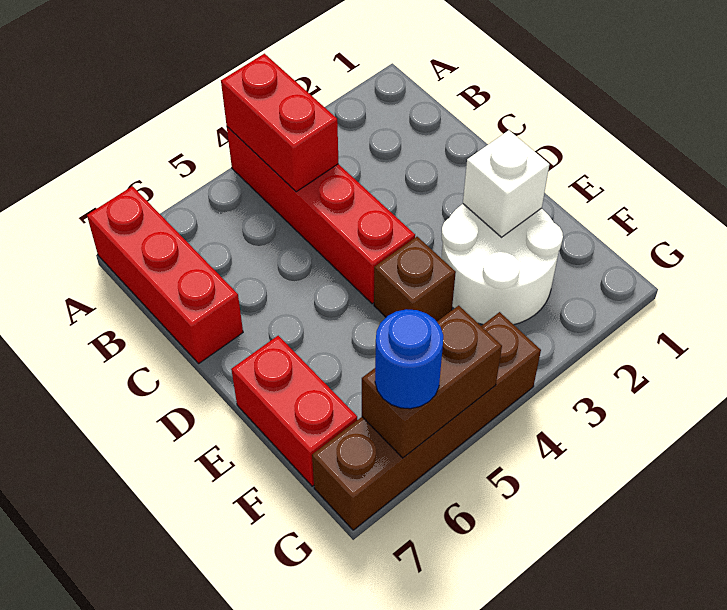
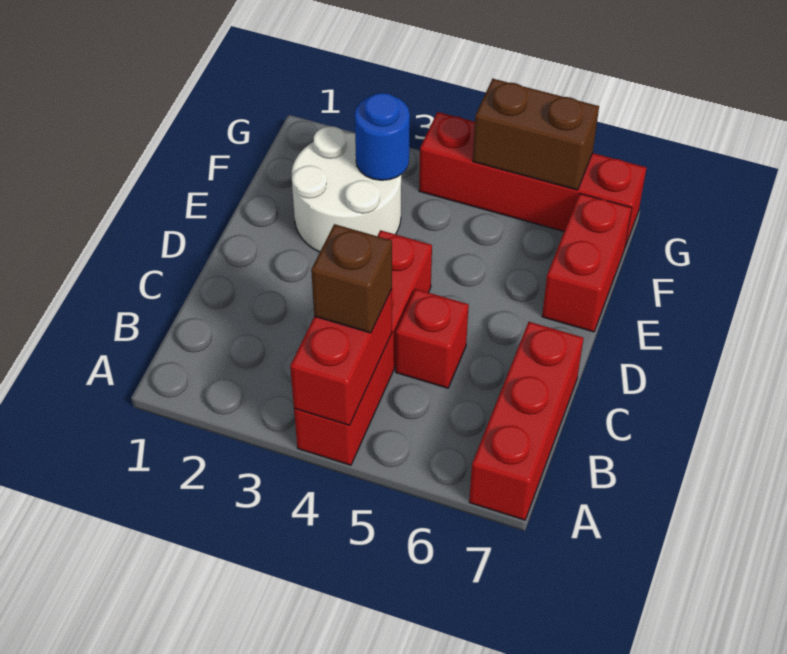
none -> red 1x1 brick [396,289,469,388]
white 1x1 brick [463,130,550,237] -> none
brown 1x1 brick [374,237,456,321] -> brown 1x1 brick moved to [311,224,392,333]
brown 1x4 brick [312,312,541,530] -> red 1x4 brick [419,112,646,247]
blue 1x1 round brick [375,309,443,409] -> blue 1x1 round brick moved to [355,93,410,180]

